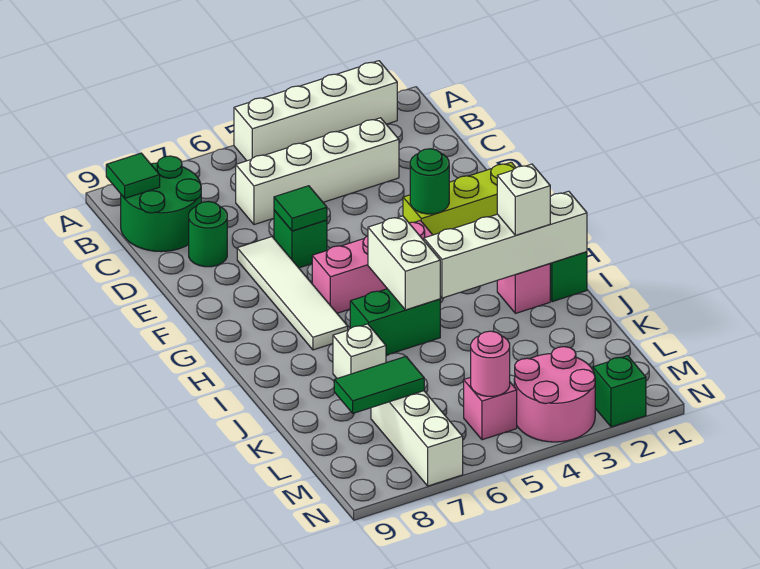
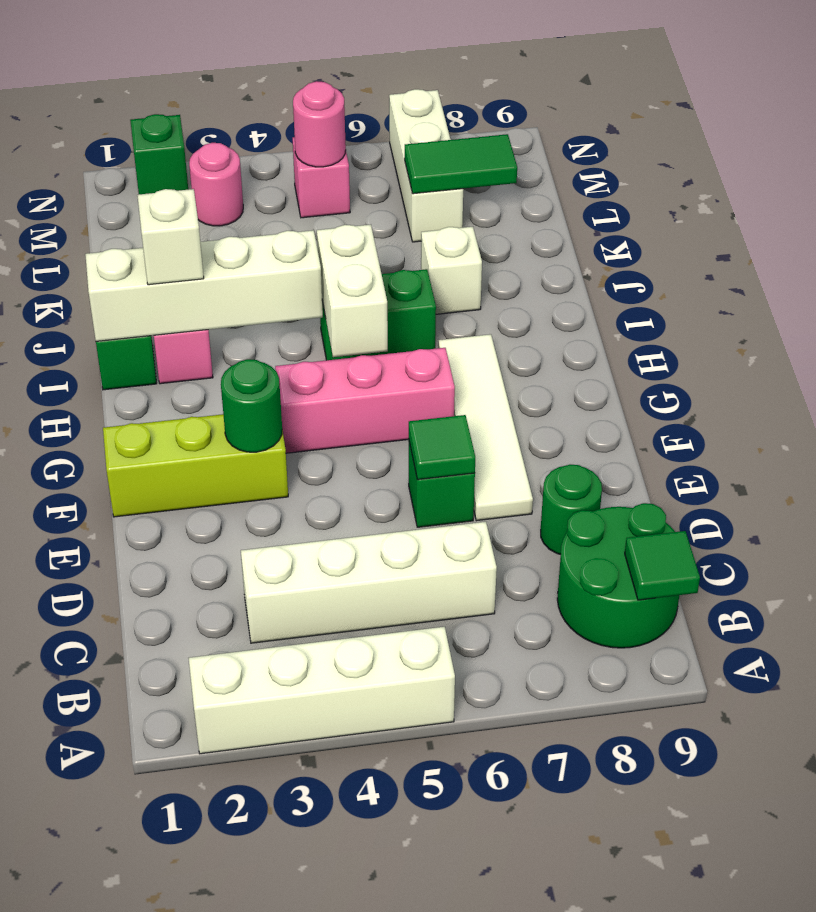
pink 2x2 round brick [514,347,595,442] -> pink 1x1 round brick [189,143,243,226]

